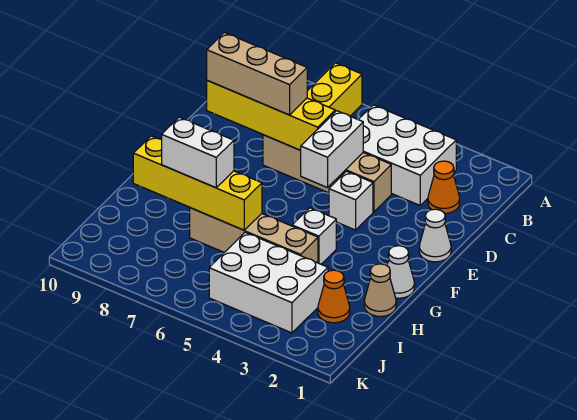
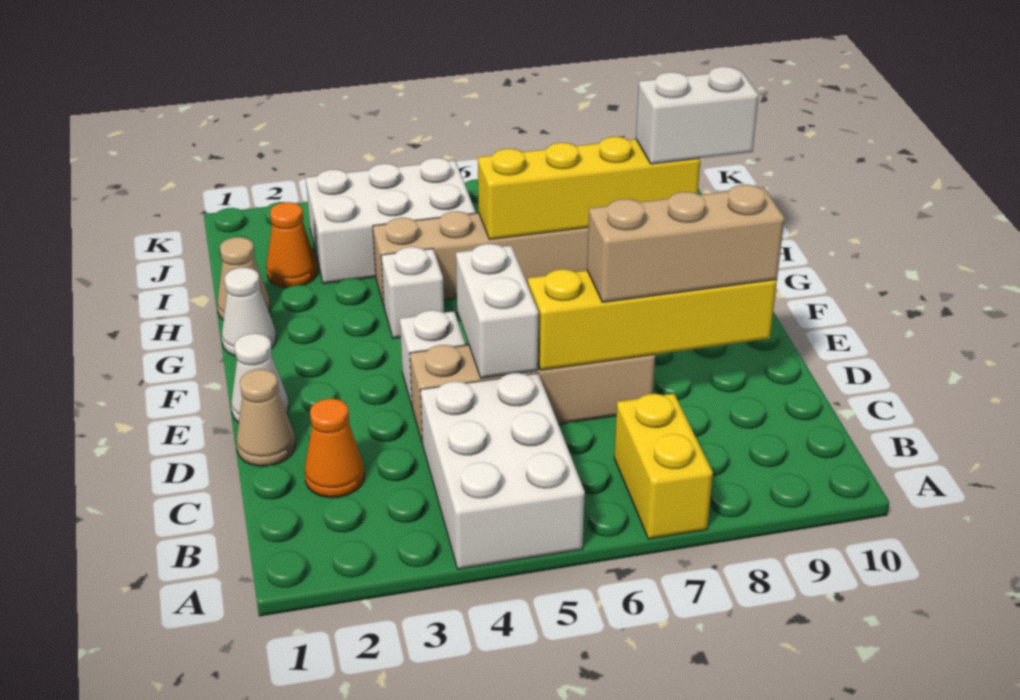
white 2x3 brick [358,105,456,205] -> white 2x3 brick turned to [420,373,585,569]
none -> tan 1x1 cone [236,369,295,466]
white 1x2 brick [162,117,234,188] -> white 1x2 brick moved to [636,67,759,164]

